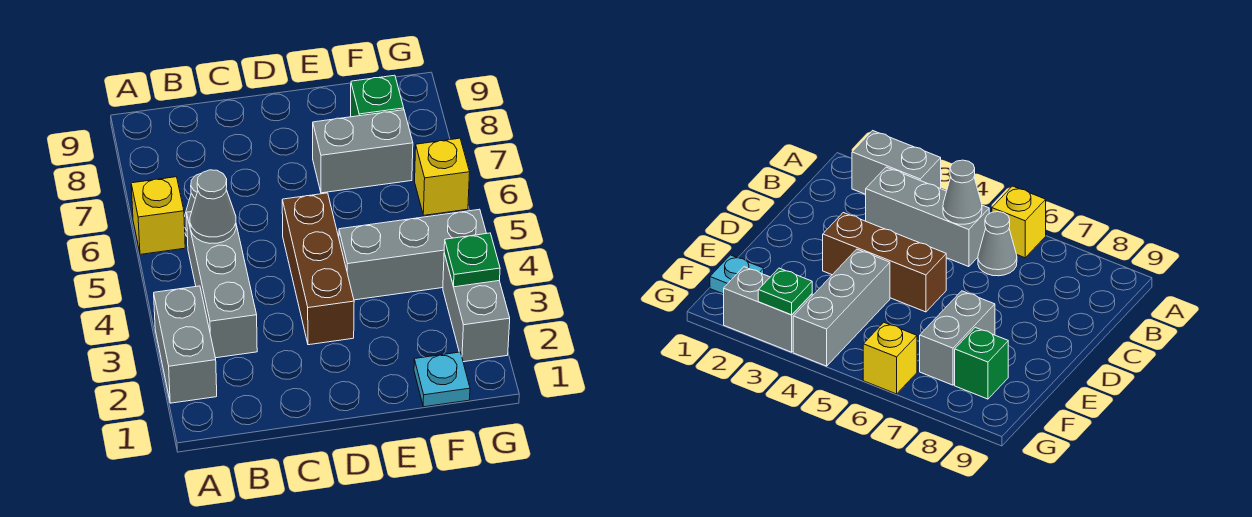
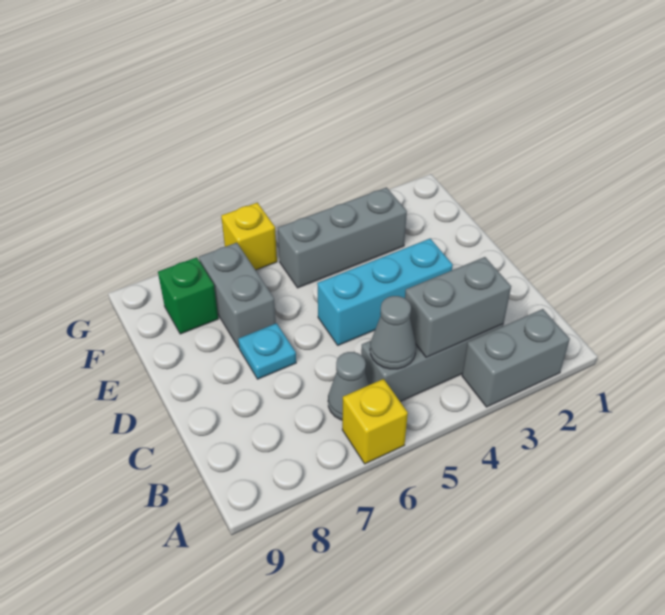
brown 1x3 brick [282,193,354,345] -> cyan 1x3 brick [317,239,453,345]
grey 1x3 brick [339,209,487,300] -> grey 1x3 brick turned to [278,187,407,288]
cyan 1x1 plate [414,352,470,407] -> cyan 1x1 plate moved to [238,323,296,379]
grey 1x2 brick [443,253,510,362] -> grey 1x2 brick moved to [405,257,511,358]
green 1x1 plate [444,233,500,287] -> none

